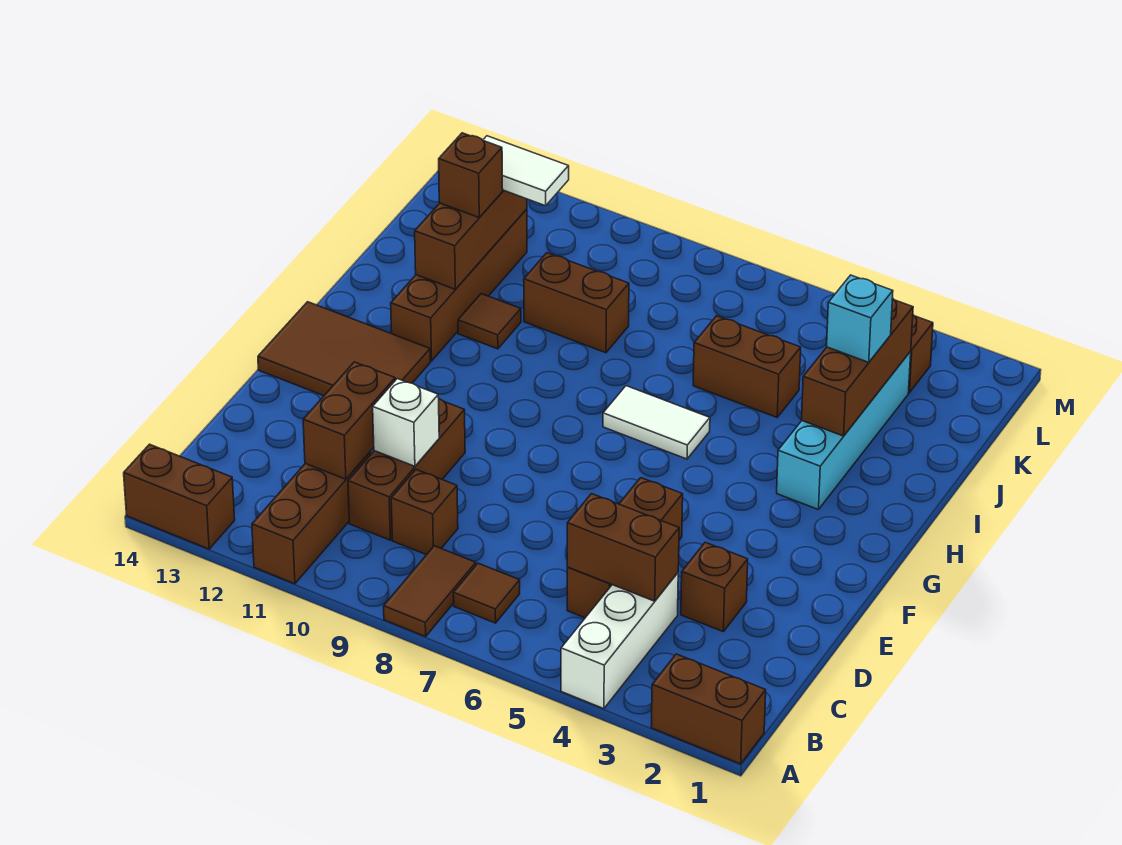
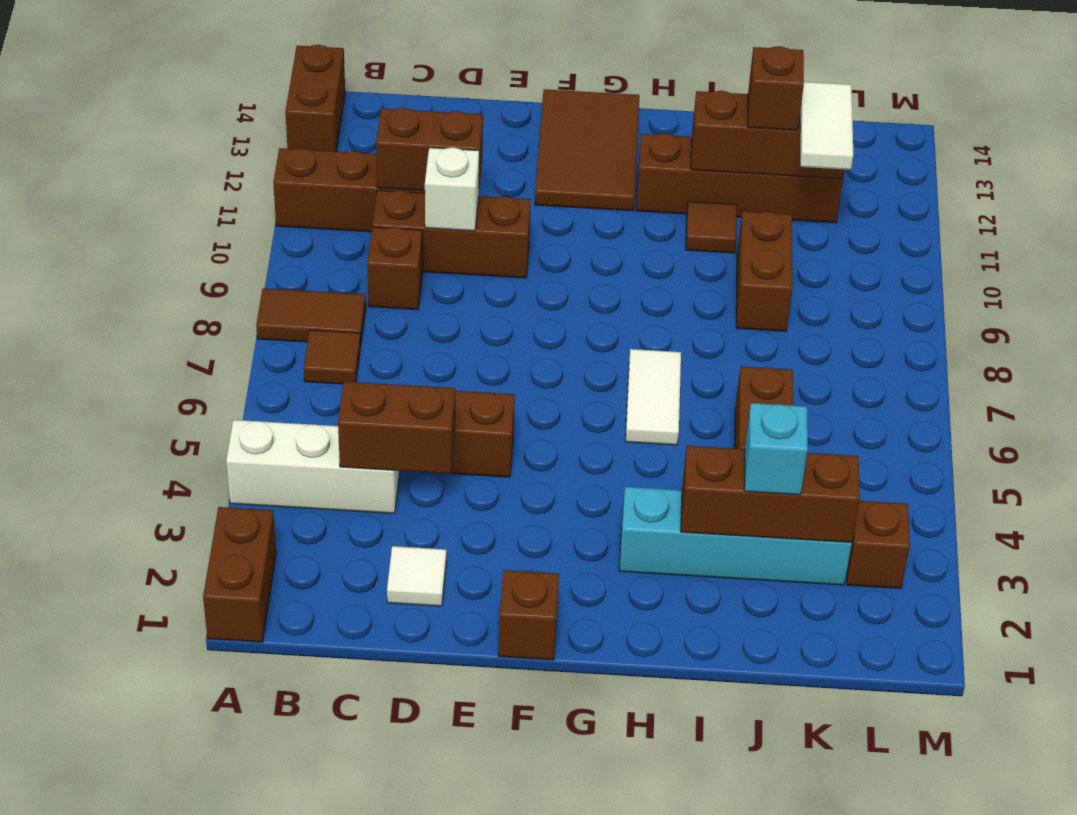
brown 1x2 brick [567,494,679,601] -> brown 1x2 brick turned to [338,382,455,474]
none -> white 1x1 tile [387,546,446,606]
brown 1x1 brick [681,542,748,631] -> brown 1x1 brick moved to [499,570,559,660]

